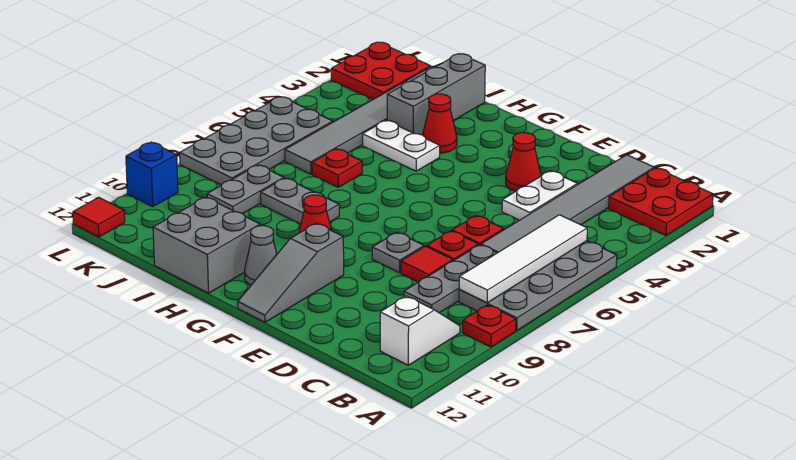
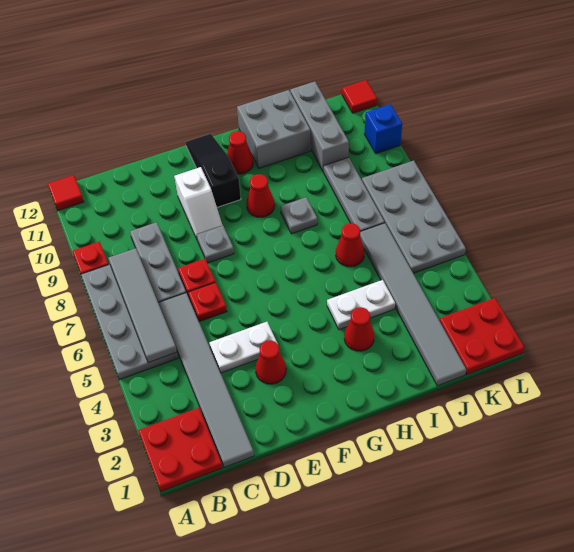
white 1x4 tile [459,215,587,303] -> grey 1x4 tile [108,248,177,363]
white 1x2 slope [380,296,460,365] -> white 1x2 slope moved to [174,167,223,239]
white 1x2 plate [502,171,577,220] -> white 1x2 plate turned to [209,322,278,373]
red 1x1 tile [401,246,453,282] -> red 1x1 tile moved to [48,175,84,211]
grey 1x3 slope [238,223,344,322] -> black 1x3 slope [186,134,241,207]
grey 1x1 cone [245,226,277,285] -> red 1x1 cone [227,131,253,174]
grey 1x2 plate [261,178,339,224] -> grey 1x1 plate [280,197,317,234]
grey 1x3 brick [387,54,485,135] -> grey 1x3 brick moved to [290,82,349,172]
red 1x1 plate [312,149,362,187] -> red 1x1 cone [336,223,365,267]
grey 1x2 plate [207,165,284,214] -> grey 1x3 plate [324,157,385,232]

